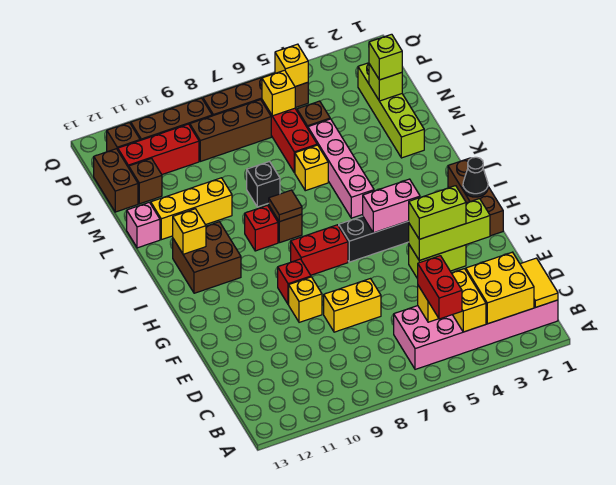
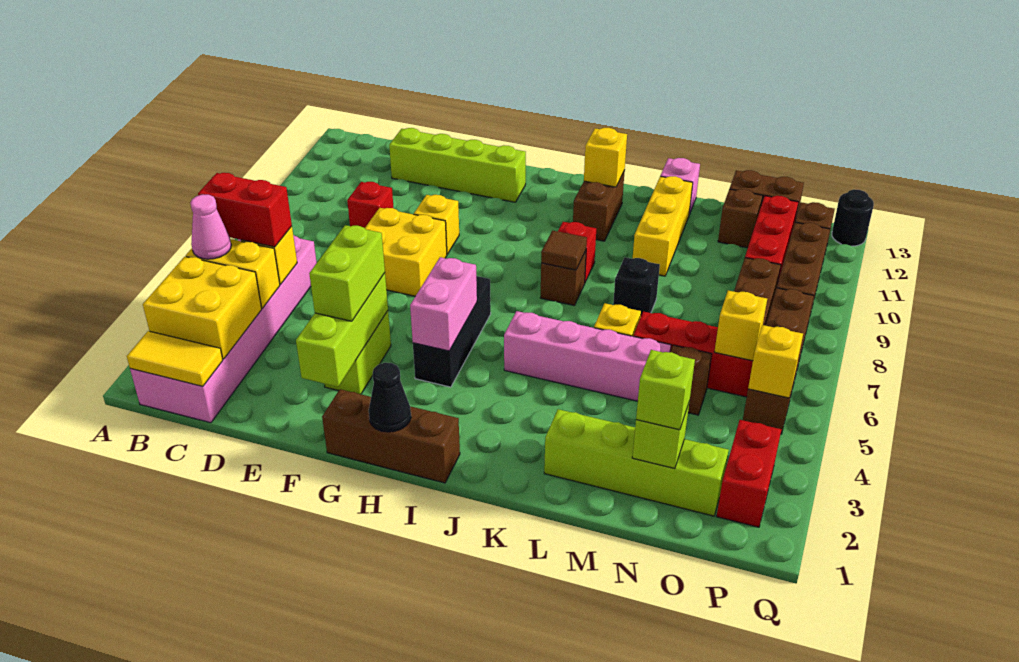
none -> pink 1x1 cone [190,194,231,259]
none -> lime 1x4 brick [389,128,526,202]
yellow 1x2 brick [324,279,381,332] -> yellow 2x2 brick [365,208,447,296]
red 1x1 brick [278,259,311,305] -> red 1x1 brick moved to [347,182,393,228]
red 1x2 brick [291,225,348,275] -> red 1x2 brick moved to [717,420,781,527]
brown 2x2 brick [173,222,241,293] -> brown 1x2 brick [573,170,625,241]
none -> black 1x1 round brick [832,189,874,246]

